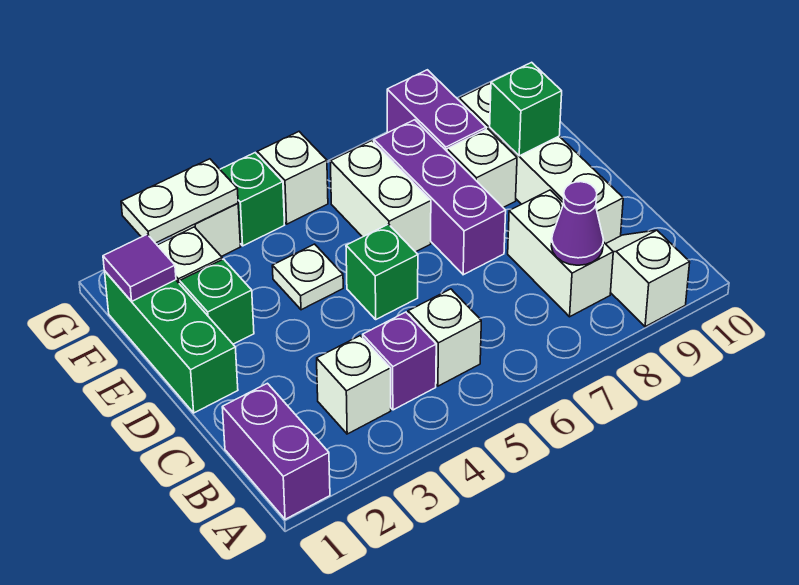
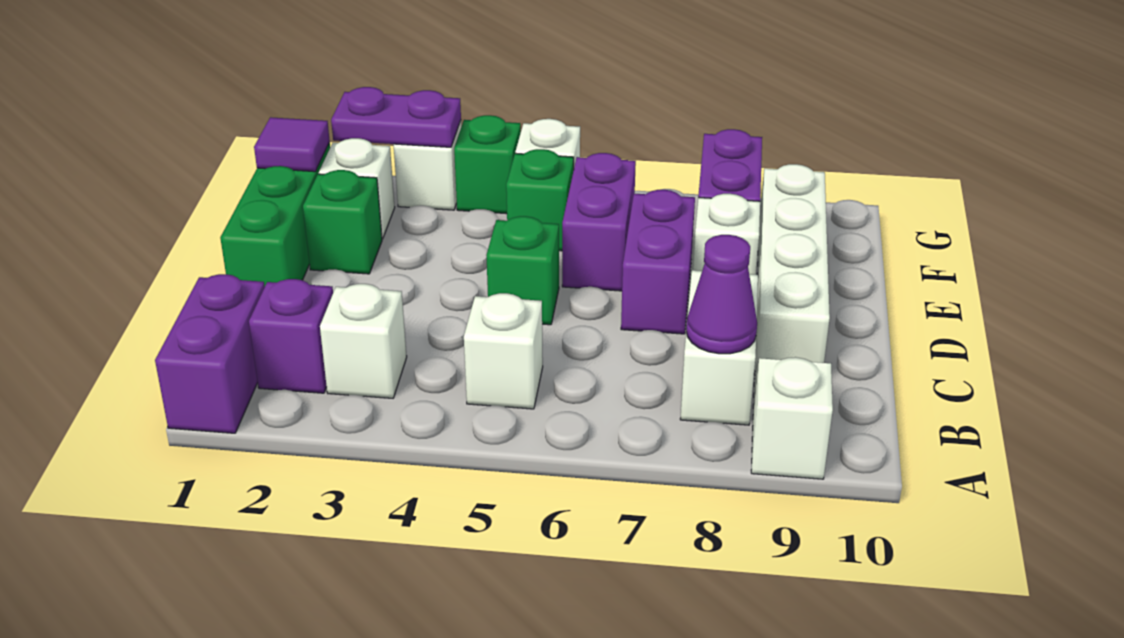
purple 1x1 brick [363,312,436,410] -> purple 1x1 brick moved to [249,279,333,393]
purple 1x3 brick [374,120,506,275] -> purple 1x2 brick [621,190,695,334]
white 1x1 plate [272,244,343,310] -> none
white 1x2 brick [330,141,431,252] -> purple 1x2 brick [562,153,636,291]
green 1x1 brick [490,62,562,156] -> green 1x1 brick moved to [506,149,574,251]
white 1x2 plate [121,159,238,243] -> purple 1x2 plate [331,87,461,147]

